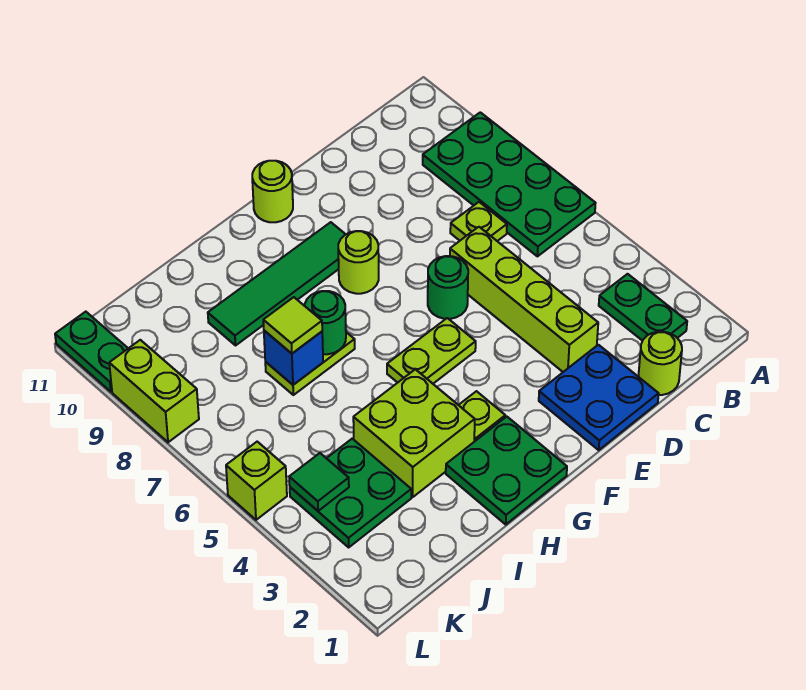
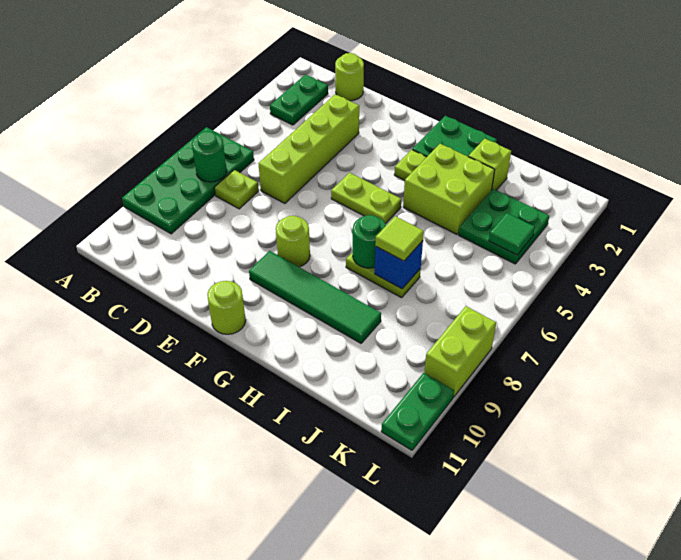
blue 2x2 plate [539,345,659,450] -> none
green 1x1 round brick [428,256,468,319] -> green 1x1 round brick moved to [192,131,227,182]
lime 1x1 brick [226,442,287,520] -> lime 1x1 brick moved to [468,139,511,190]

